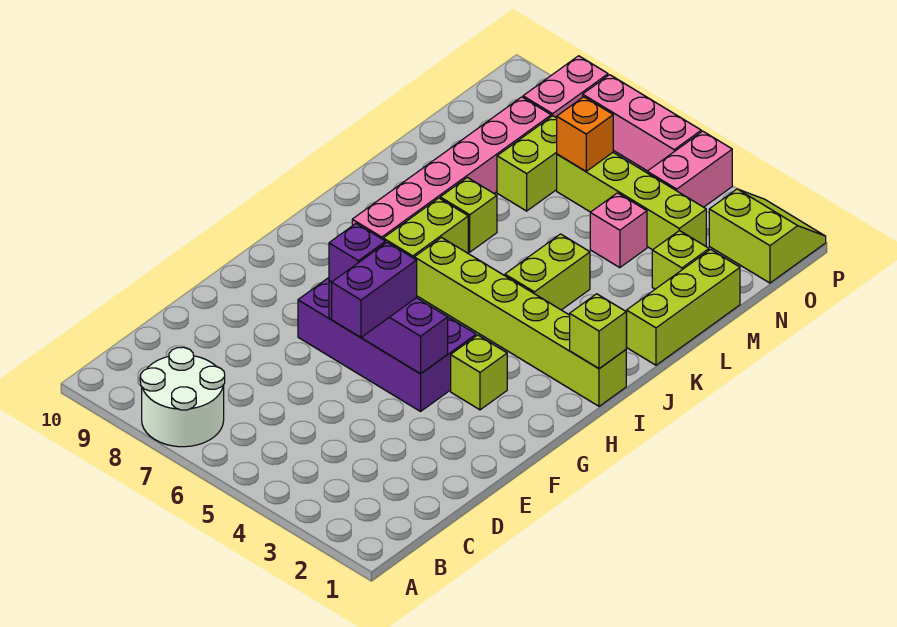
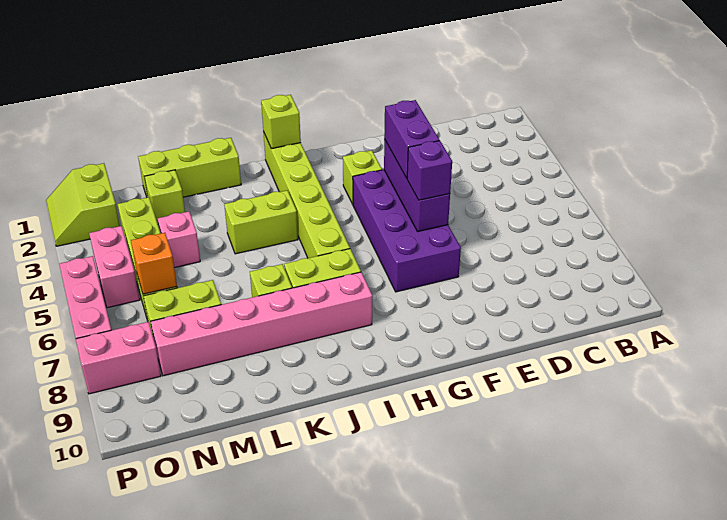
white 2x2 round brick [140,347,225,447] -> none
purple 1x2 brick [332,242,417,337] -> purple 1x2 brick turned to [384,100,439,178]
pink 1x2 brick [647,131,732,207] -> pink 1x2 brick turned to [89,226,140,308]

